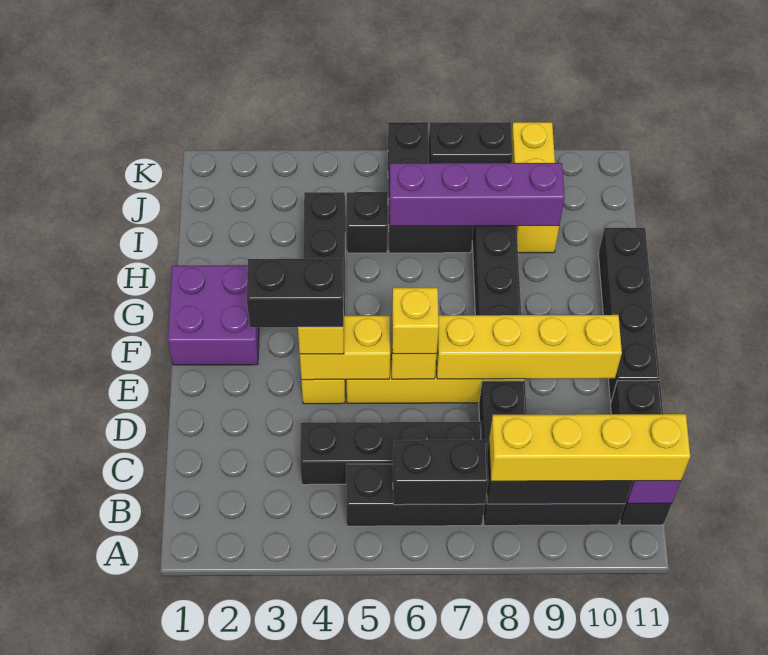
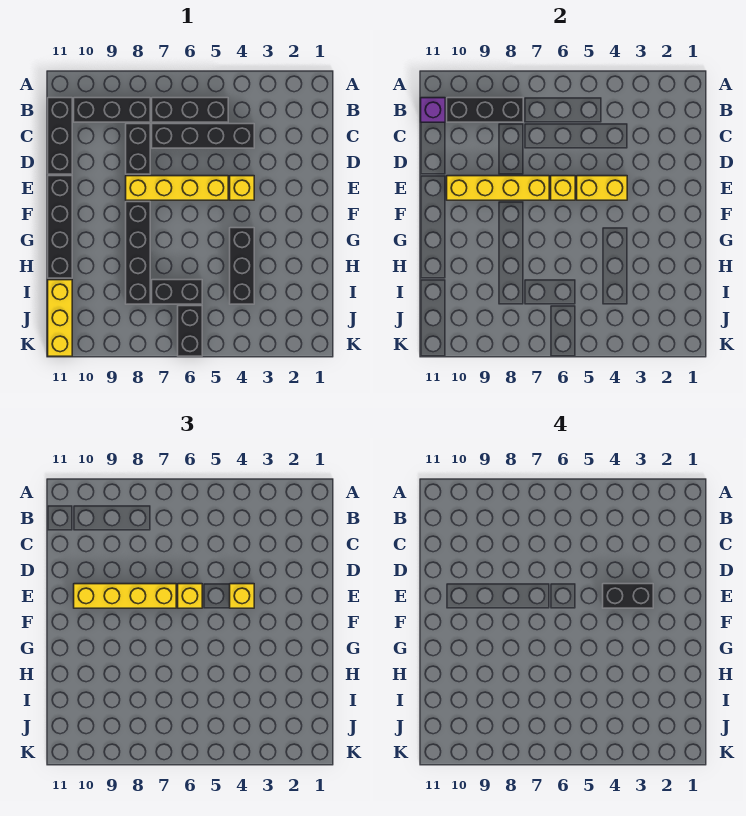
black 1x2 brick [393,440,488,505] -> none
yellow 1x4 brick [489,414,690,481] -> yellow 1x4 brick moved to [74,584,176,608]
purple 2x2 brick [168,265,259,365] -> none
black 1x1 brick [347,192,388,253] -> none
purple 1x4 brick [389,163,565,226] -> none
yellow 1x3 brick [511,122,559,253] -> yellow 1x3 brick moved to [48,280,72,356]
black 1x2 brick [429,122,513,163] -> none

